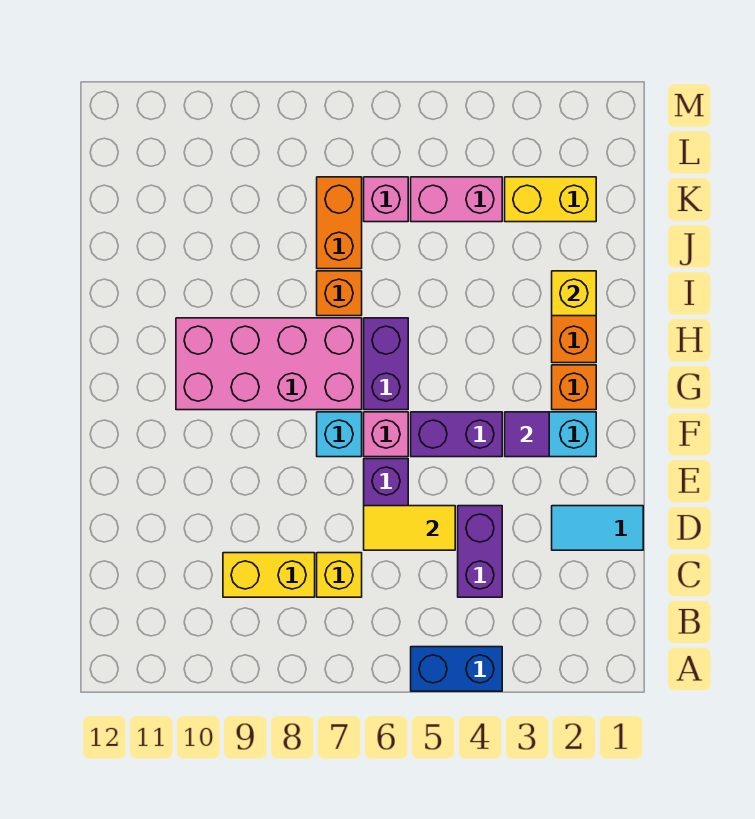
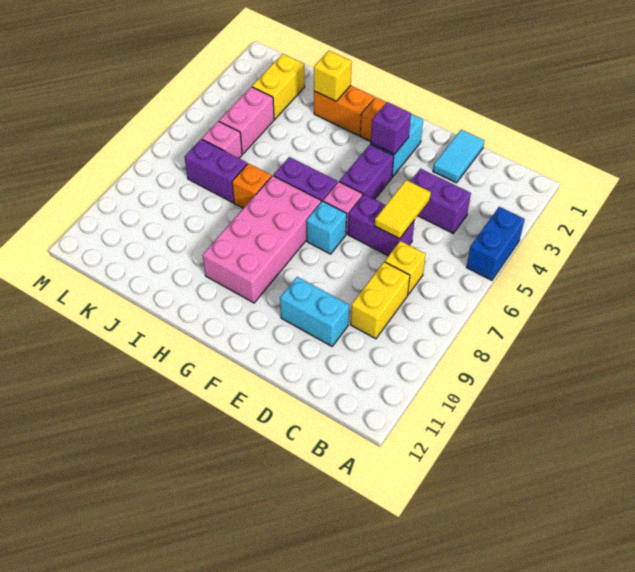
none -> cyan 1x2 brick [280,277,349,346]
purple 1x1 tile [505,412,549,457] -> purple 1x1 brick [371,102,411,154]
orange 1x2 brick [317,177,362,269] -> purple 1x2 brick [185,139,247,203]

